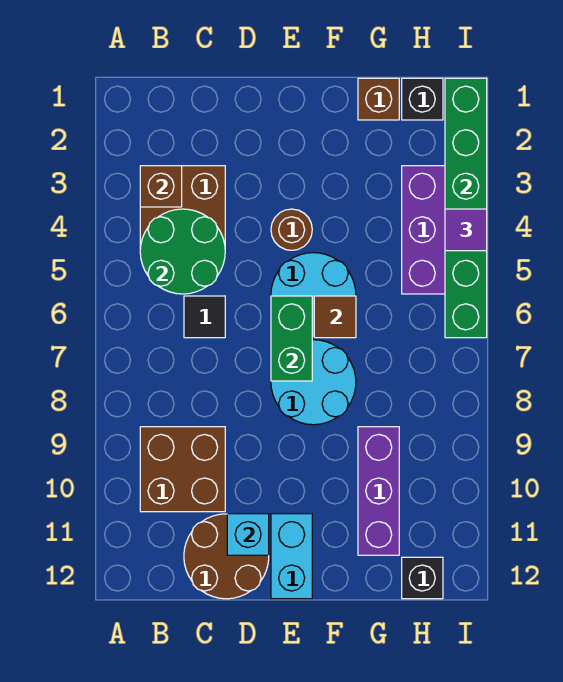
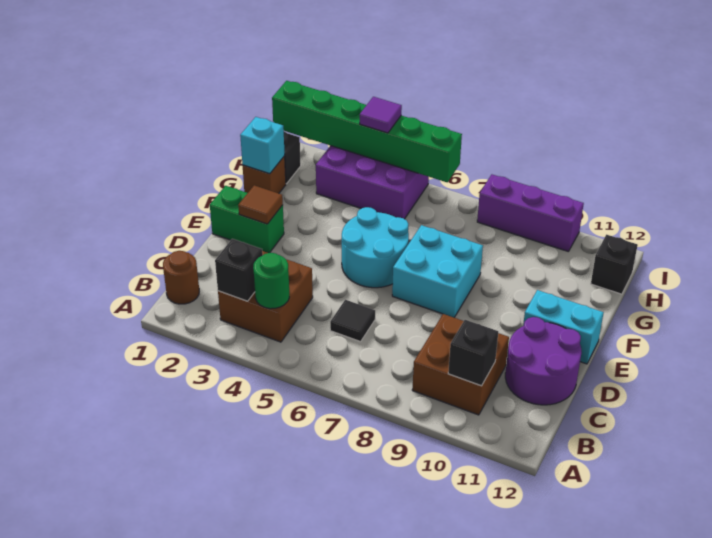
brown 1x1 brick [140,166,182,207] -> black 1x1 brick [215,239,263,301]
green 2x2 round brick [140,209,225,294] -> green 1x1 round brick [253,253,289,309]
none -> black 1x1 brick [448,320,498,386]
brown 2x2 round brick [184,514,269,599] -> purple 2x2 round brick [505,317,582,405]
cyan 1x1 brick [227,514,269,555] -> cyan 1x1 brick moved to [240,117,285,174]
brown 1x1 round brick [271,209,312,250] -> brown 1x1 round brick moved to [163,251,199,304]
green 1x2 brick [271,296,312,381] -> green 1x2 brick moved to [210,186,284,253]
cyan 2x2 round brick [271,340,356,425] -> cyan 2x2 brick [392,225,483,318]
brown 1x1 tile [314,296,356,338] -> brown 1x1 tile moved to [238,185,283,224]
purple 1x3 brick [358,427,399,555] -> purple 1x3 brick moved to [477,175,584,251]

